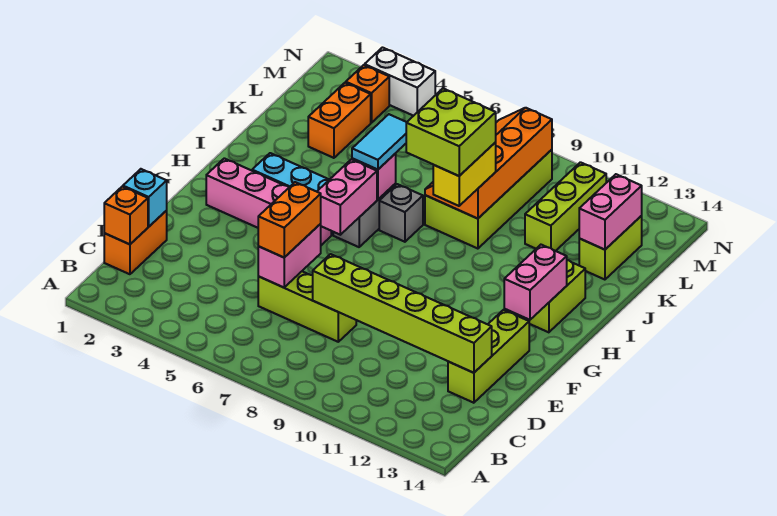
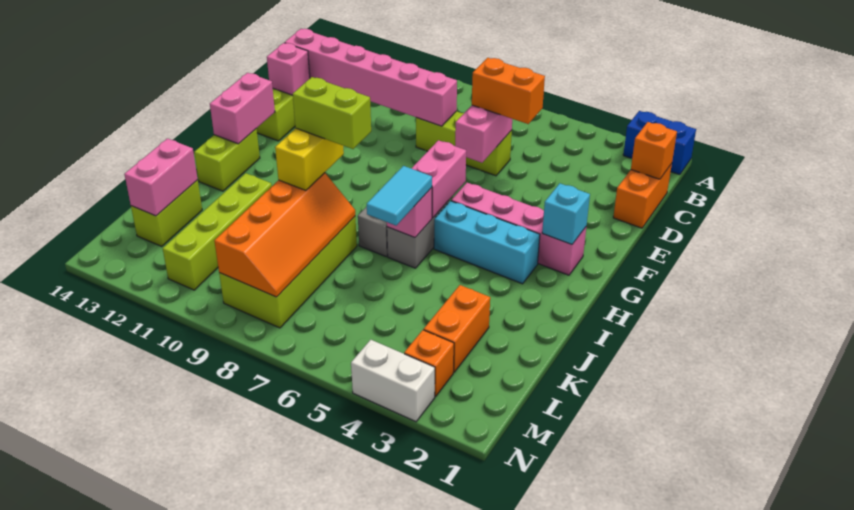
none -> blue 1x2 brick [623,111,696,175]
cyan 1x1 brick [123,169,167,227] -> cyan 1x1 brick moved to [542,183,590,245]
orange 1x2 brick [258,182,321,257] -> orange 1x2 brick turned to [472,58,545,124]
lime 1x6 brick [313,254,492,373] -> pink 1x6 brick [285,29,457,126]
none -> pink 1x1 brick [267,43,310,95]
lime 2x2 brick [406,89,496,176] -> lime 1x2 brick [293,77,371,149]
lime 1x3 brick [525,162,606,251] -> lime 1x4 brick [163,173,272,290]

